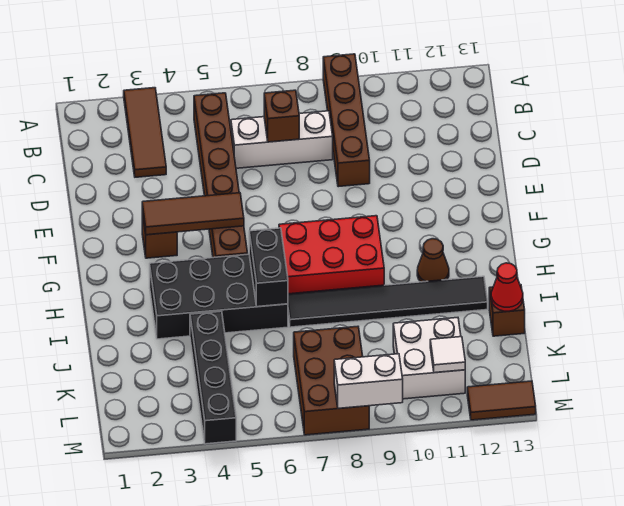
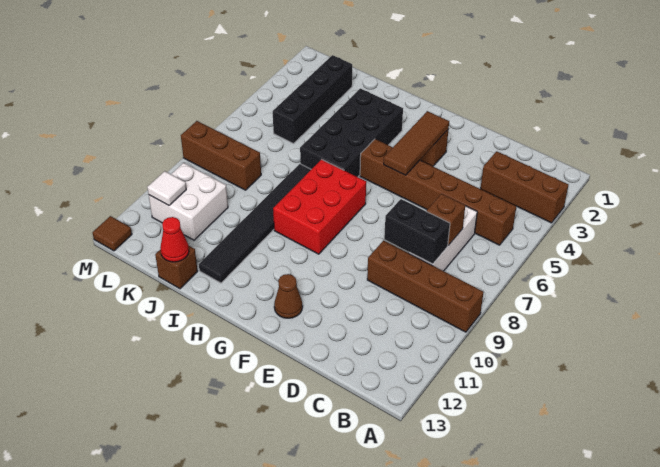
brown 1x3 tile [124,88,166,177] -> brown 1x3 brick [481,151,568,223]
black 1x2 brick [249,228,288,307] -> black 1x2 brick moved to [384,199,450,264]
brown 1x1 cone [417,239,449,282] -> brown 1x1 cone moved to [274,274,303,318]
black 1x4 brick [190,311,236,444] -> black 1x4 brick turned to [273,55,352,144]
brown 2x3 brick [294,326,369,435] -> brown 1x3 brick [181,121,261,190]
white 1x2 brick [334,354,403,408] -> none
brown 1x2 tile [467,381,536,420] -> brown 1x1 tile [93,216,132,251]

